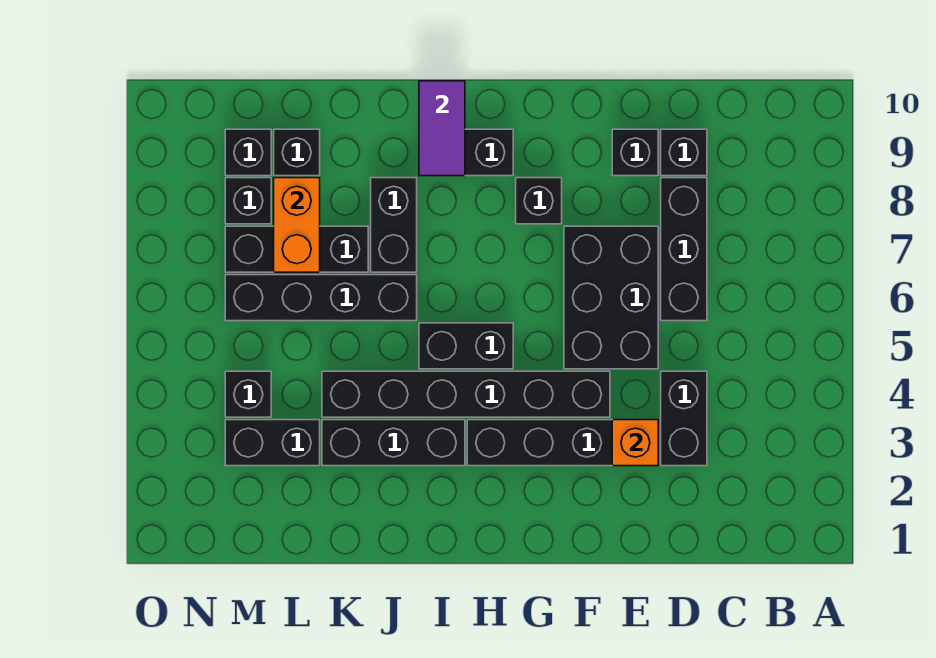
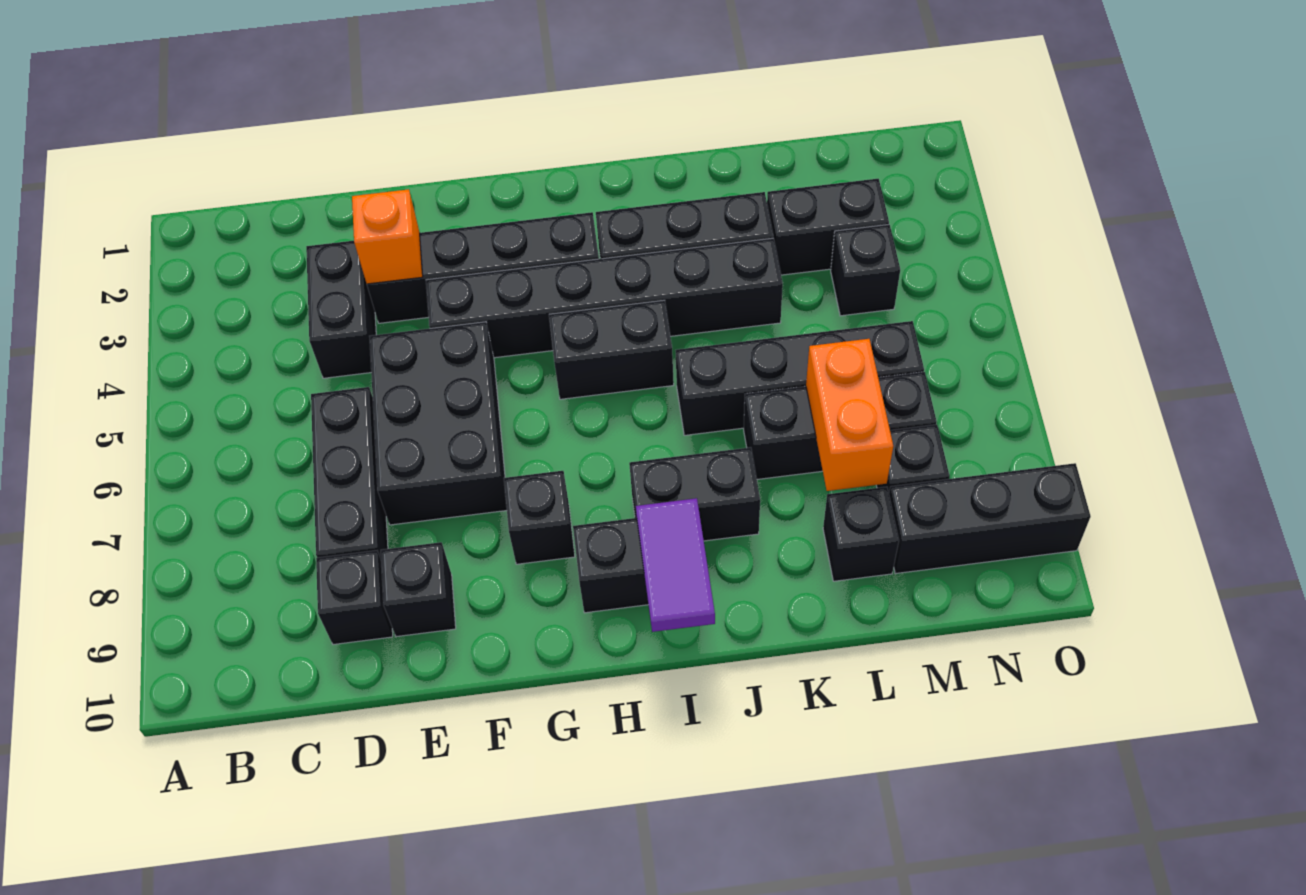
black 1x2 brick [371,178,417,272] -> black 1x2 brick turned to [629,447,760,541]
black 1x1 brick [225,129,271,176] -> black 1x3 brick [889,463,1091,574]

